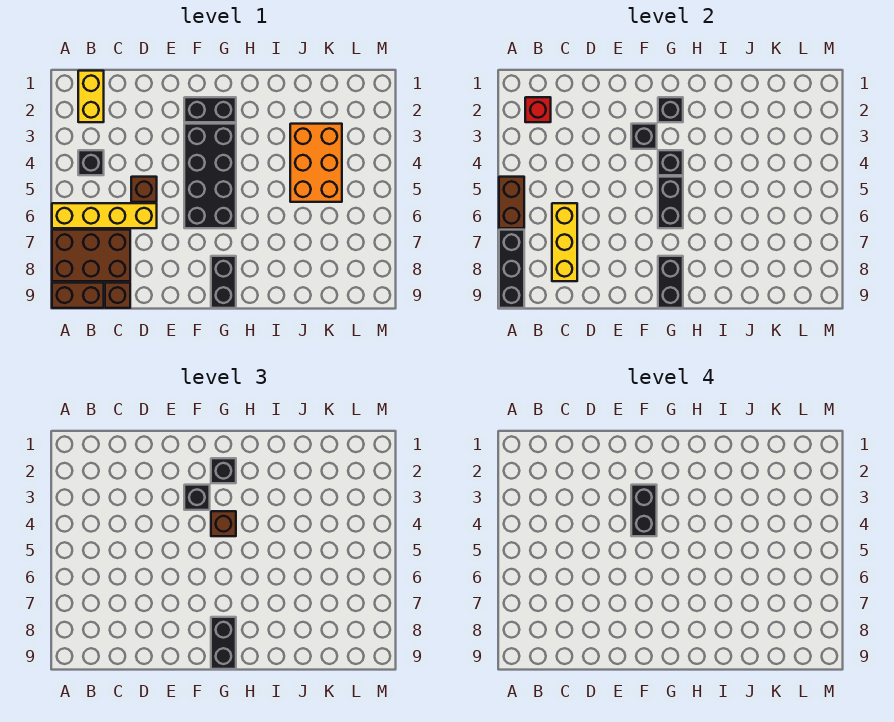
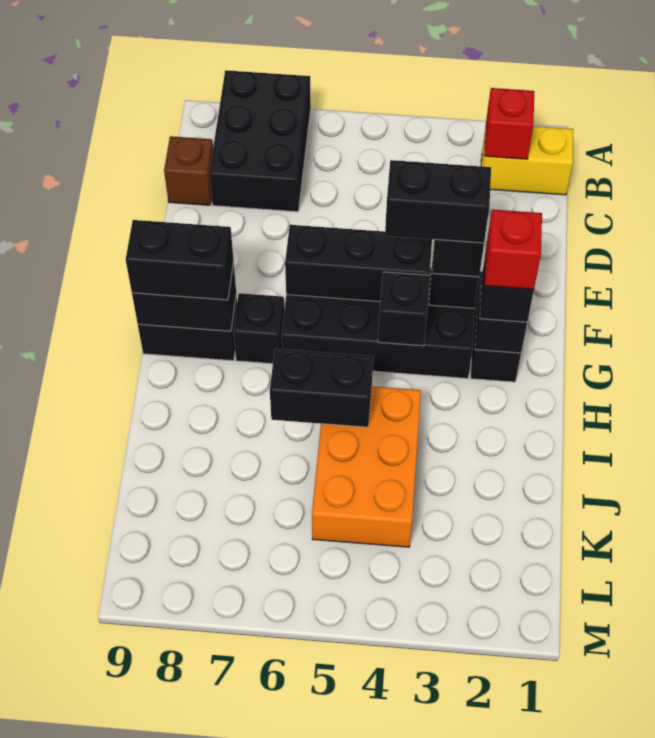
brown 1x2 brick [499,177,524,228] -> none
yellow 1x4 brick [52,203,157,228] -> none
brown 2x3 brick [52,230,130,281] -> black 2x3 brick [209,70,311,212]
black 1x3 brick [499,230,524,308] -> black 1x3 brick moved to [285,225,432,301]
brown 1x2 brick [52,283,104,308] -> none
black 1x1 brick [78,150,104,175] -> black 1x1 brick moved to [233,293,284,364]
yellow 1x3 brick [552,203,577,281] -> none
brown 1x1 brick [131,177,157,202] -> none
none -> red 1x1 brick [485,210,542,289]
brown 1x1 brick [211,511,236,536] -> none
black 1x2 brick [658,177,683,228] -> black 1x2 brick moved to [270,349,373,427]
orange 2x3 brick [290,124,342,202] -> orange 2x3 brick turned to [312,386,421,547]

